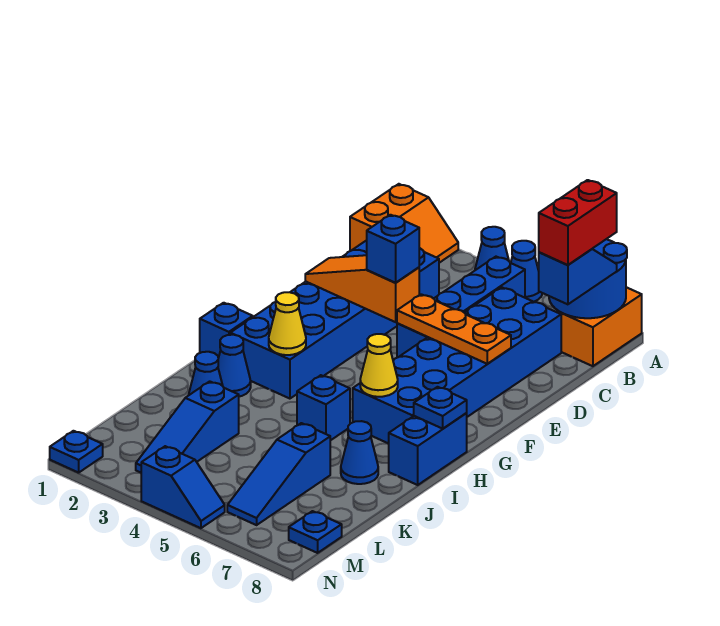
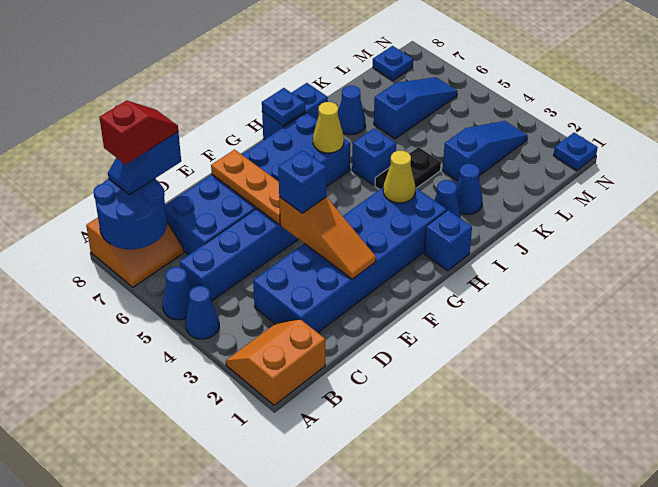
red 1x2 brick [539,180,617,265] -> red 1x2 slope [99,100,178,164]
none -> black 1x2 plate [375,147,441,190]
blue 1x2 slope [141,446,225,528] -> none

